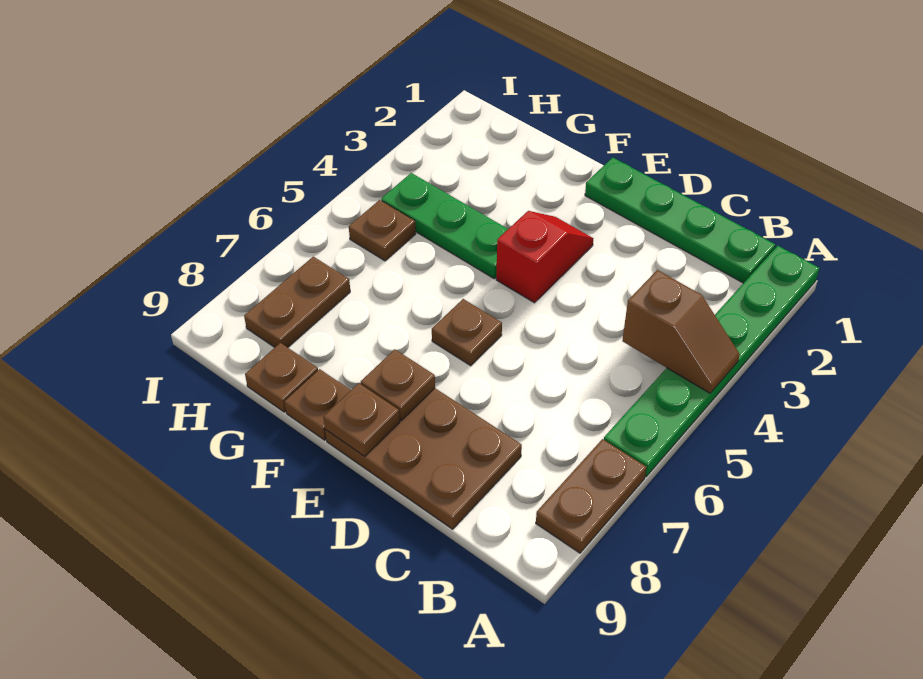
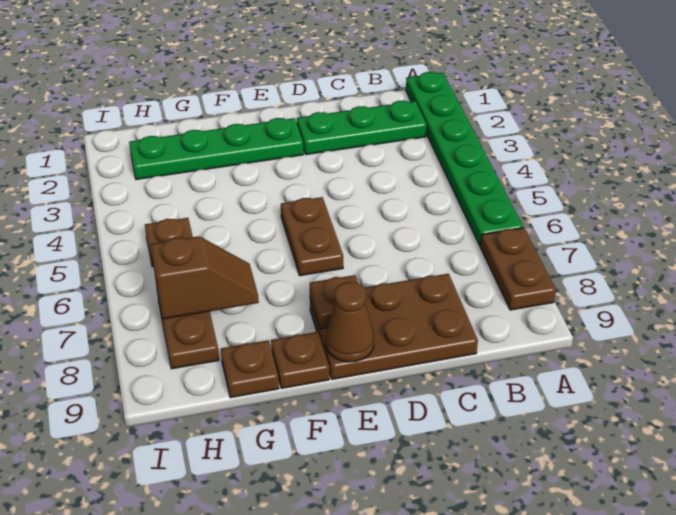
brown 1x2 slope [622,270,740,393] -> brown 1x2 slope moved to [151,236,259,319]
green 1x4 plate [585,157,775,283] -> green 1x4 plate moved to [129,118,303,180]
red 1x2 slope [496,211,593,303] -> none
brown 1x1 plate [432,299,502,366] -> brown 1x2 plate [281,197,343,276]
brown 1x1 plate [323,383,400,456] -> brown 1x1 cone [325,282,374,362]
green 1x3 plate [381,173,508,279] -> green 1x3 plate moved to [297,101,427,155]

